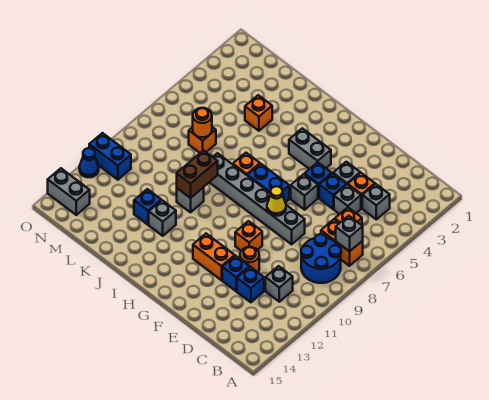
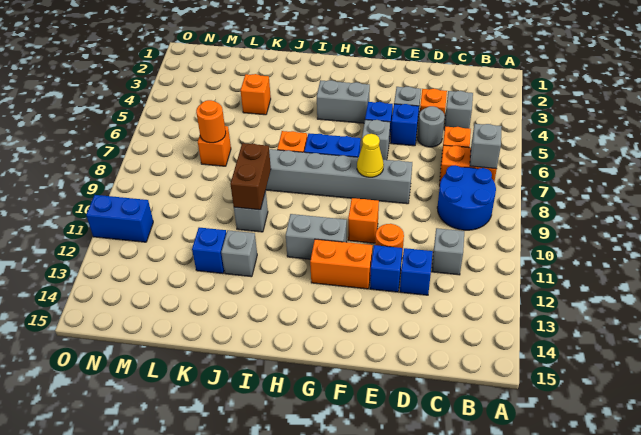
grey 1x1 brick [334,185,361,214] -> grey 1x1 round brick [417,106,445,147]
grey 1x2 brick [48,168,90,215] -> grey 1x2 brick moved to [286,214,347,259]
blue 1x1 cone [79,148,99,177] -> none

